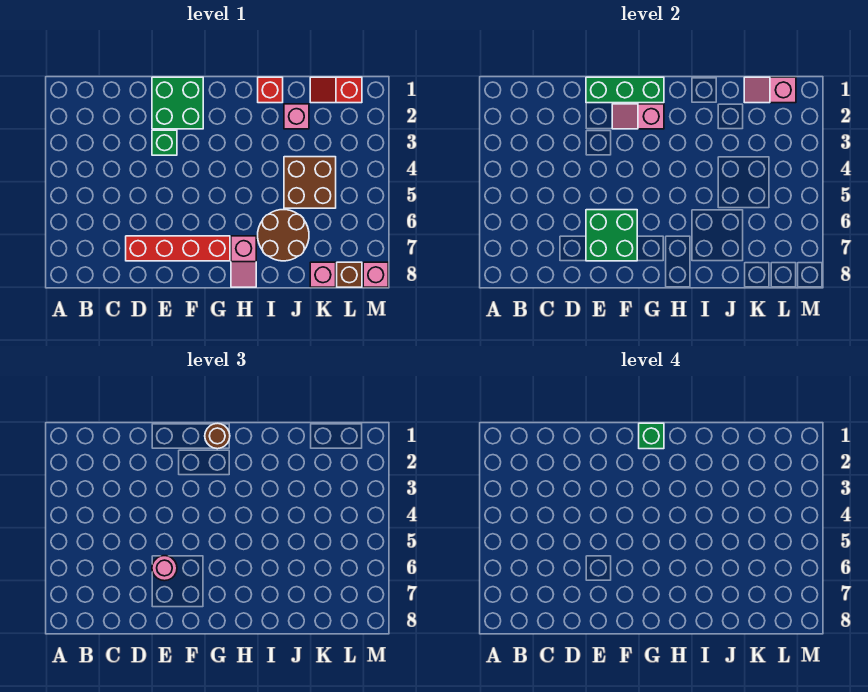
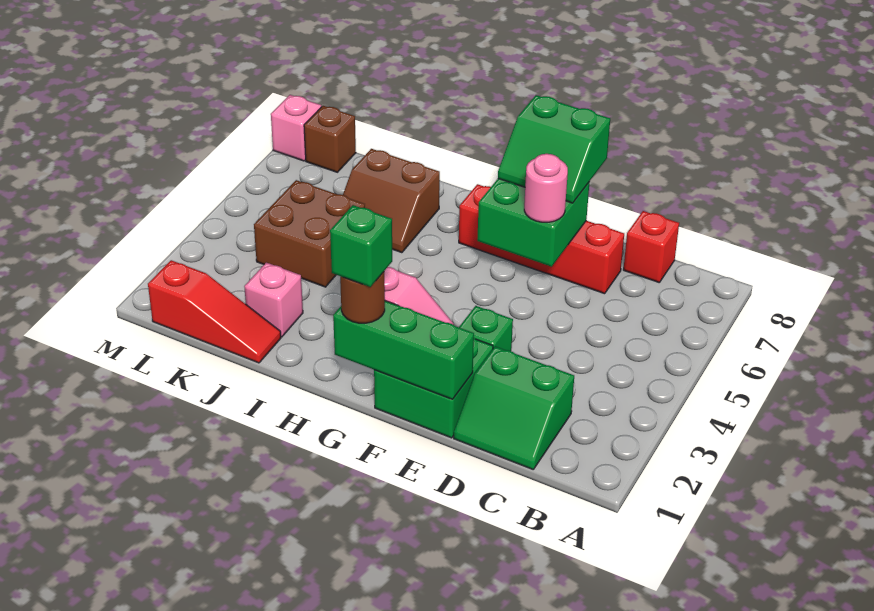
none -> green 2x2 slope [454,346,574,469]
none -> green 2x2 slope [498,95,610,203]
pink 1x2 slope [231,236,256,287] -> none
red 1x1 brick [258,77,283,103] -> red 1x1 brick moved to [623,211,679,282]
brown 2x2 round brick [258,210,309,261] -> brown 2x2 slope [343,149,440,253]
red 1x2 slope [310,77,362,103] -> red 1x3 slope [148,260,281,363]
pink 1x2 slope [744,77,796,103] -> none
pink 1x1 brick [310,262,336,287] -> none

